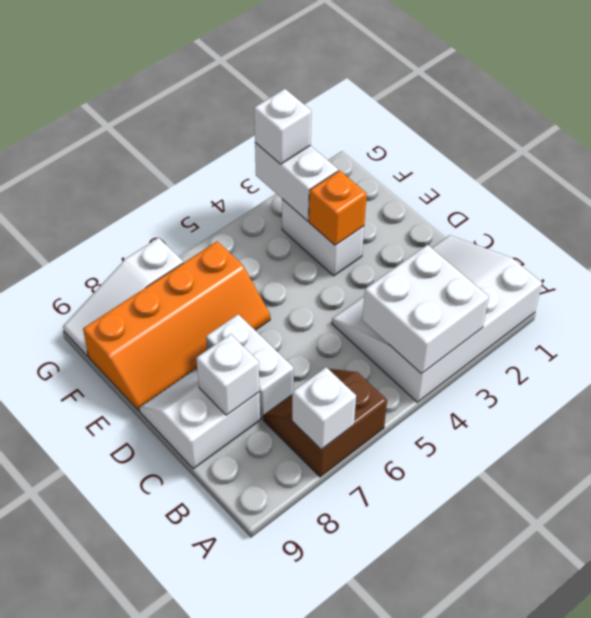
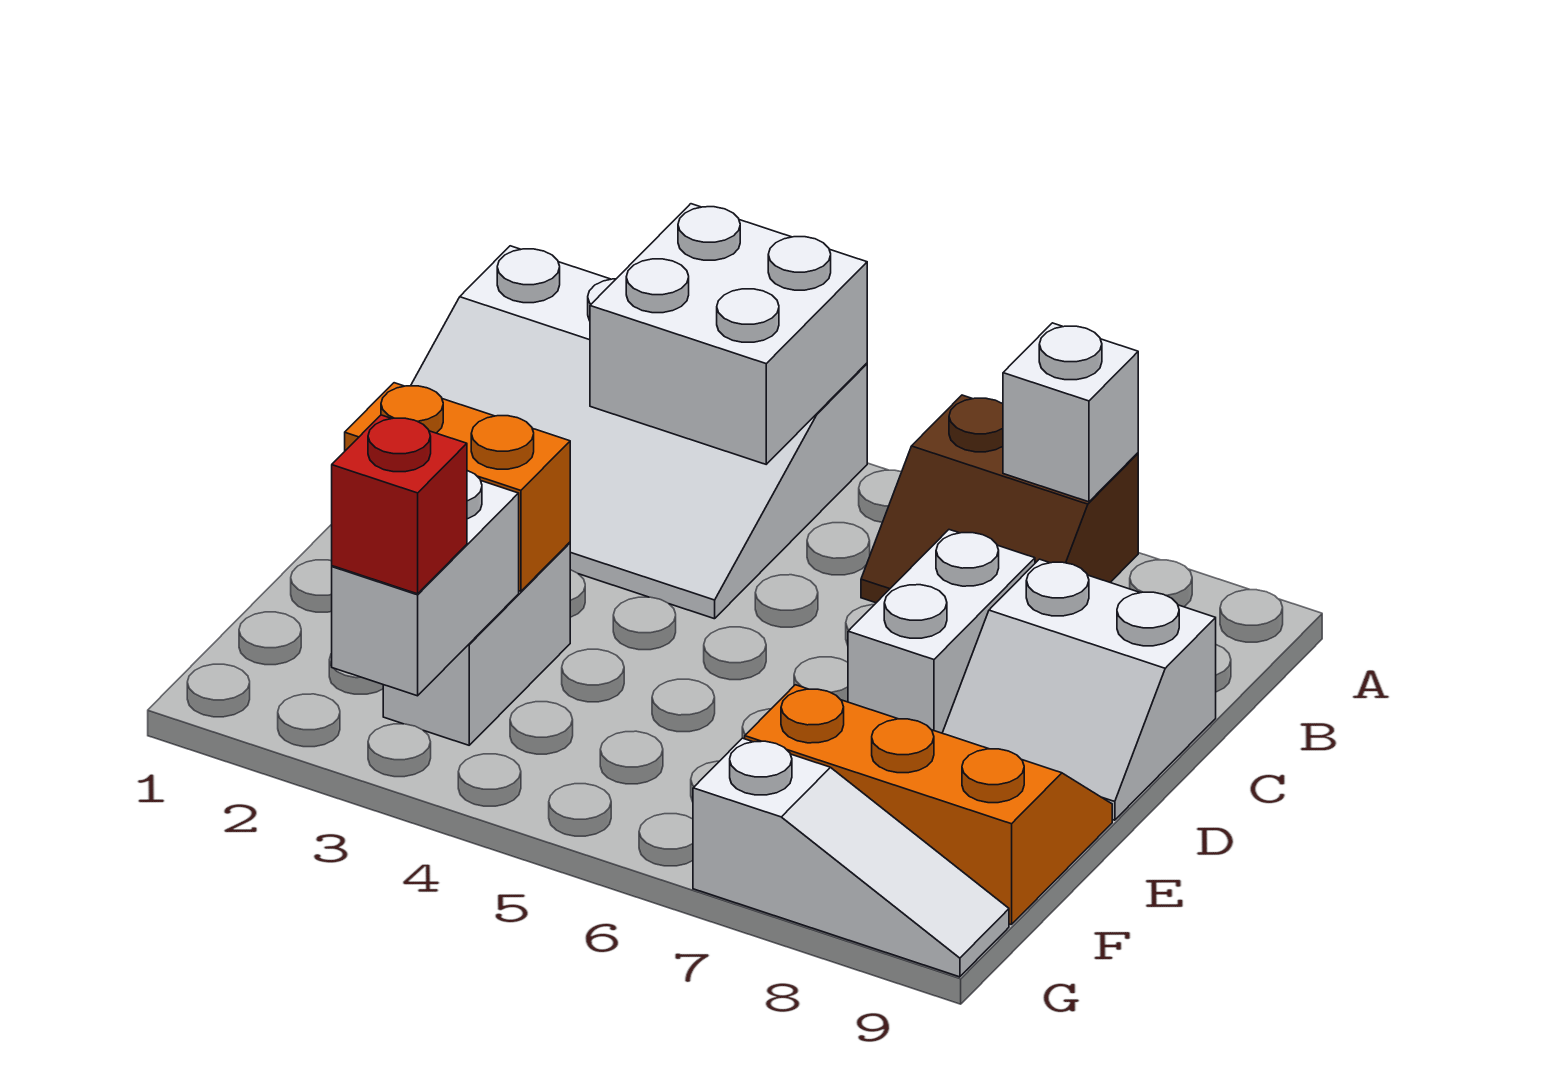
white 1x1 brick [196,334,260,415] -> none
orange 1x1 brick [309,170,367,245] -> orange 1x2 brick [345,383,570,591]
orange 2x4 slope [83,241,270,411] -> orange 2x3 slope [745,685,1112,925]
white 1x1 brick [254,89,311,164] -> red 1x1 brick [332,415,467,594]

